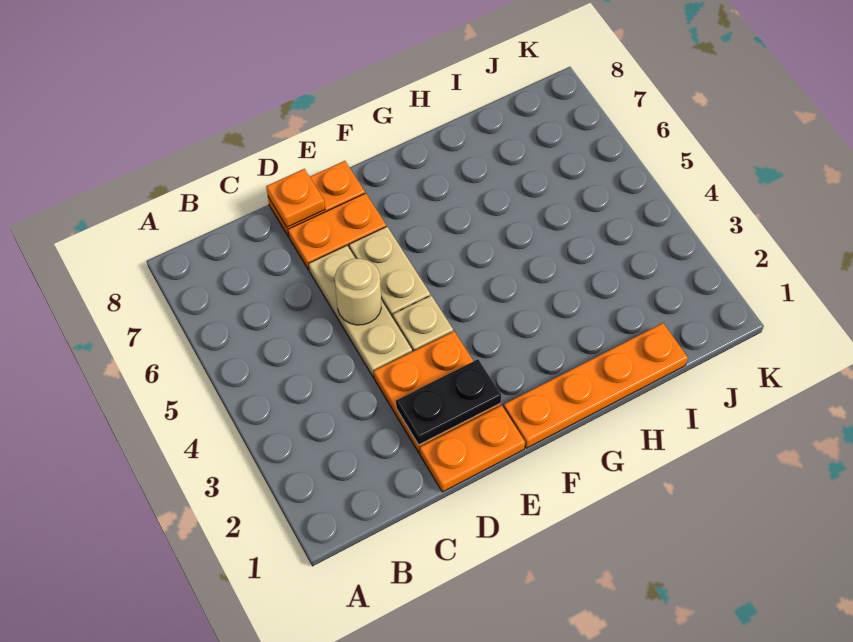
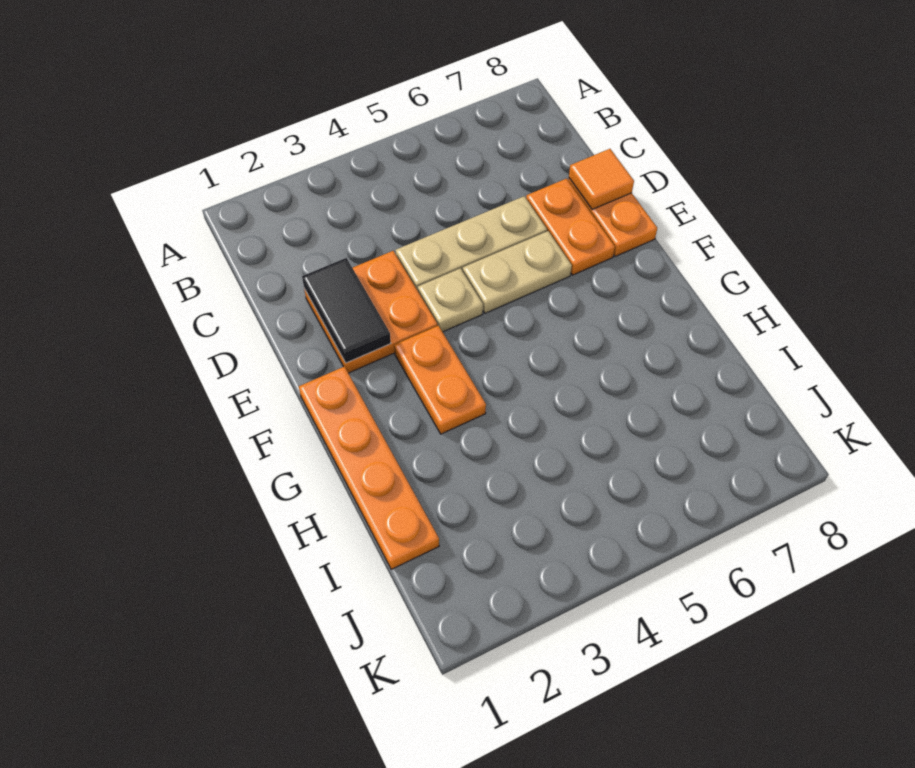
orange 1x2 plate [420,405,525,492] -> orange 1x2 plate moved to [394,326,486,434]
black 1x2 plate [396,359,501,445] -> black 1x2 tile [302,258,391,363]
tan 1x1 round brick [335,258,381,325] -> none
orange 1x1 plate [266,169,325,227] -> orange 1x1 tile [569,149,634,210]

